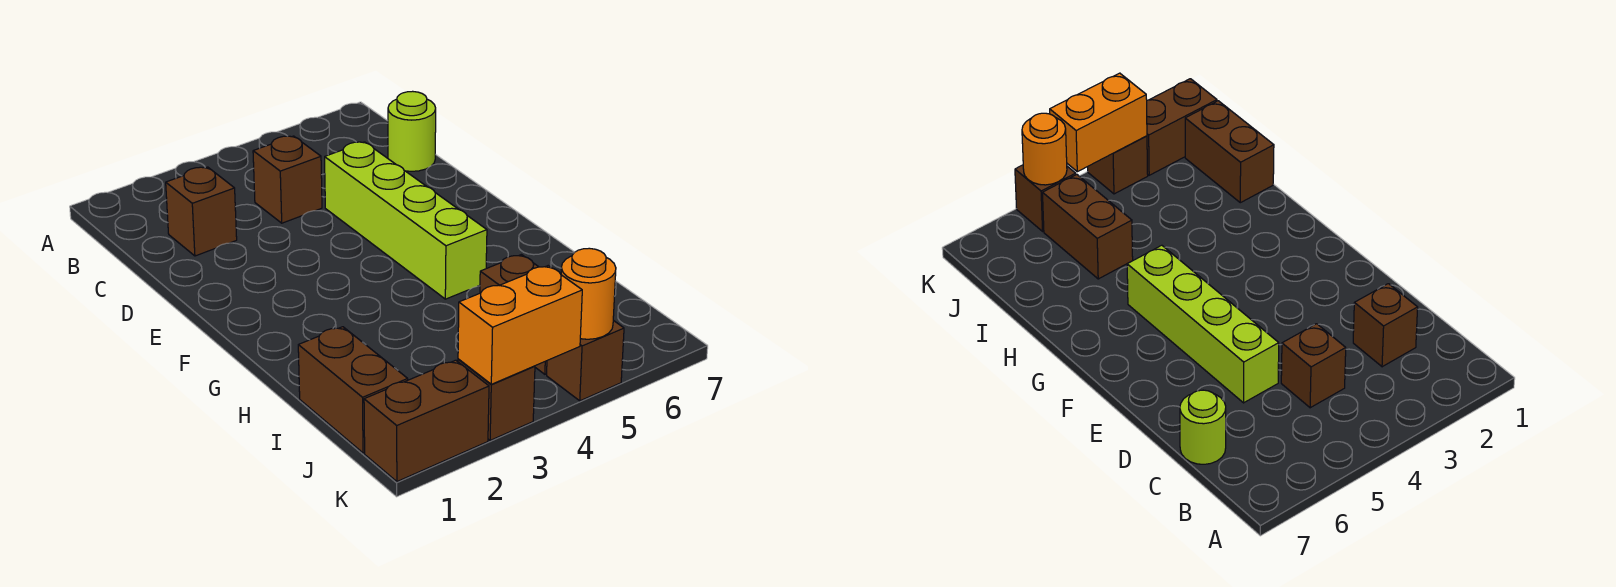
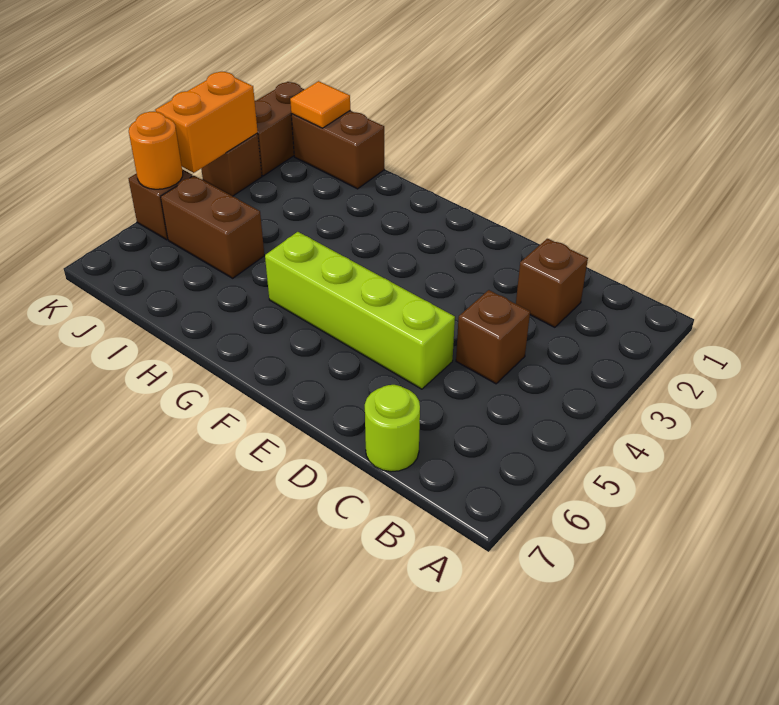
none -> orange 1x1 tile [290,81,350,128]

